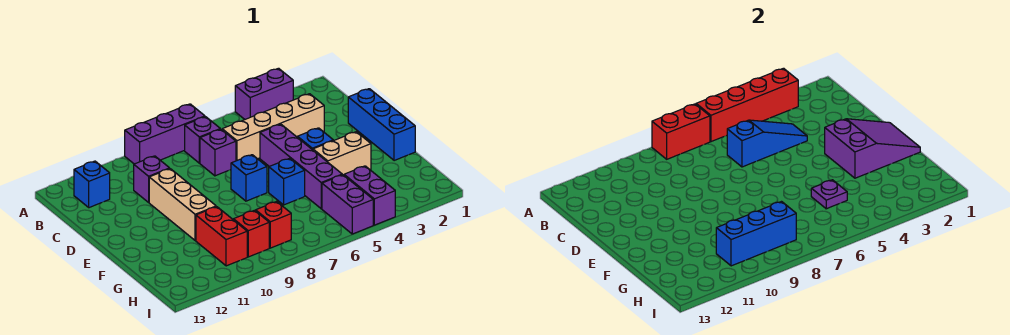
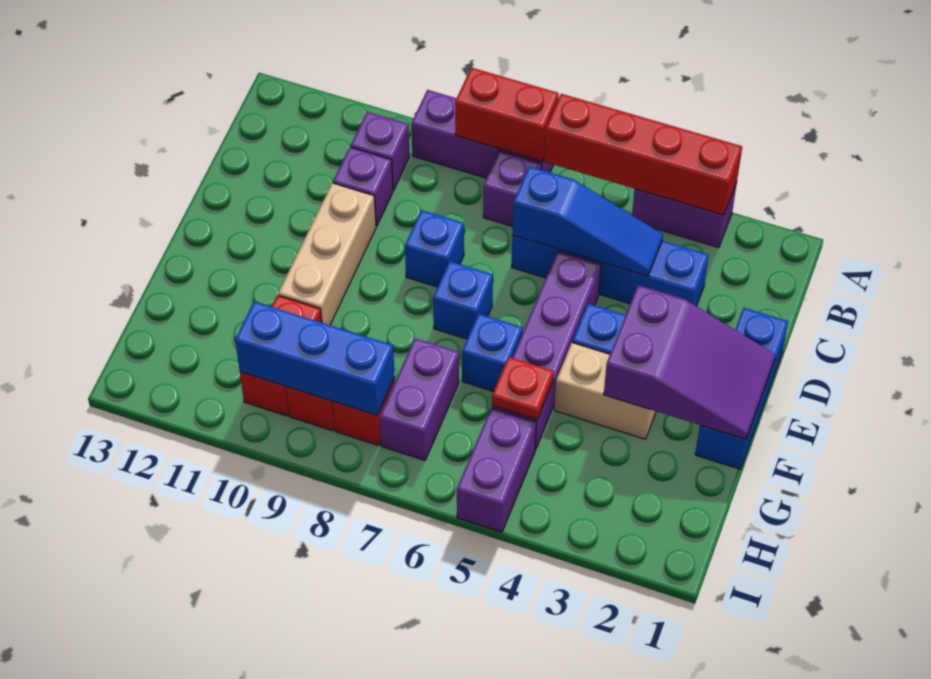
blue 1x1 brick [74,161,110,208] -> blue 1x1 brick moved to [405,210,464,287]
tan 1x4 brick [222,94,324,161] -> blue 1x4 brick [512,236,709,306]
purple 1x1 brick [200,129,236,176] -> purple 1x1 brick moved to [351,112,410,190]
purple 1x1 plate [811,180,847,209] -> red 1x1 plate [492,357,554,420]
purple 1x2 brick [344,166,395,225] -> purple 1x2 brick moved to [380,338,459,460]

